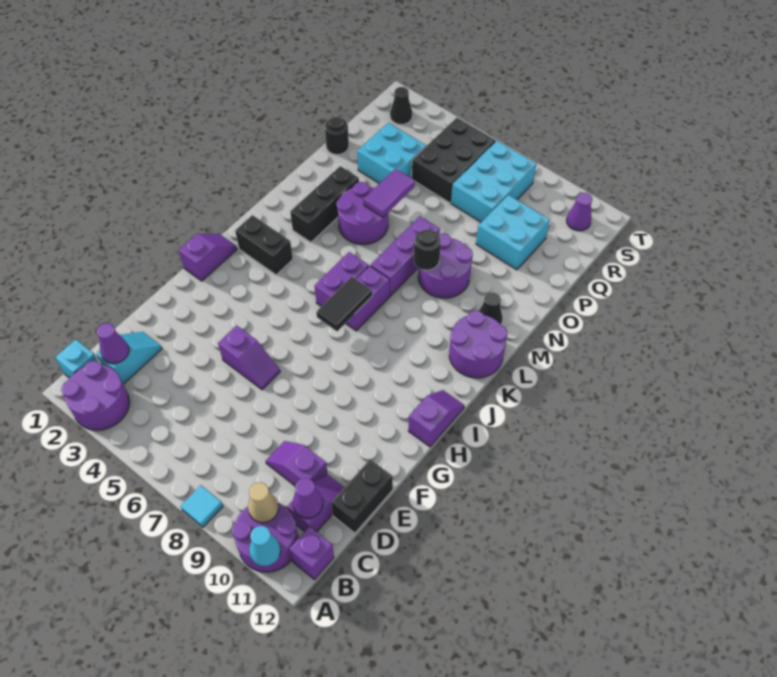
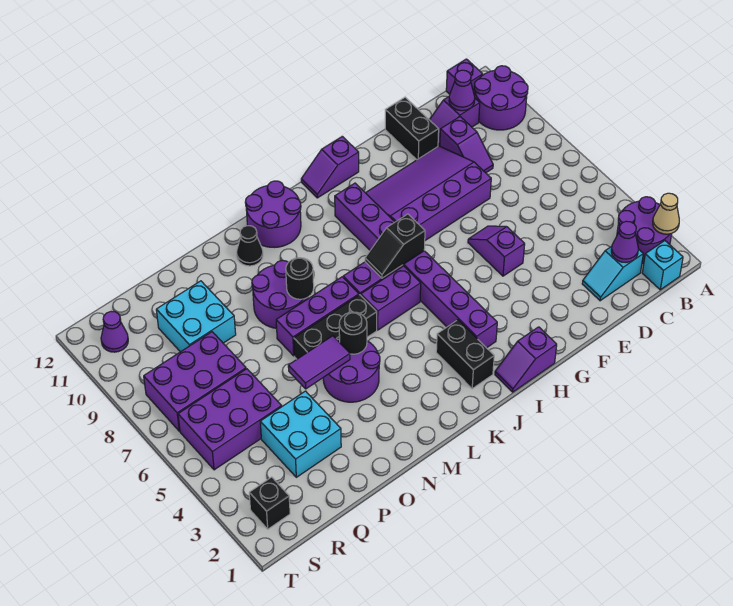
cyan 1x1 tile [181,485,223,527] -> none
cyan 1x1 cone [249,526,281,566] -> none
tan 1x1 cone [248,482,279,523] -> tan 1x1 cone moved to [653,193,679,234]
black 1x2 brick [331,459,393,533] -> black 1x2 brick turned to [385,97,439,160]
none -> purple 3x4 slope [366,146,491,240]
none -> purple 1x8 brick [335,183,497,348]
black 1x2 tile [316,277,372,331] -> black 1x2 slope [365,214,425,278]
black 1x3 brick [290,166,359,242] -> black 1x3 brick moved to [294,295,377,359]
black 1x1 round brick [325,117,349,155] -> black 1x1 round brick moved to [339,312,367,354]
black 2x3 brick [412,118,496,203] -> purple 2x3 brick [178,369,282,470]
cyan 2x3 brick [451,140,536,222] -> purple 2x3 brick [144,332,246,431]
black 1x1 cone [390,87,412,124] -> black 1x1 brick [249,477,290,529]

